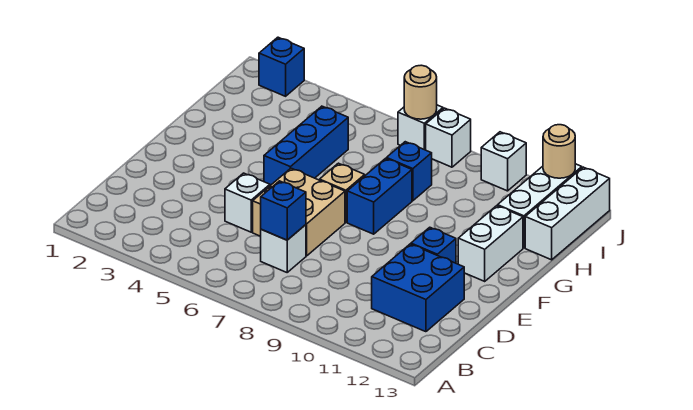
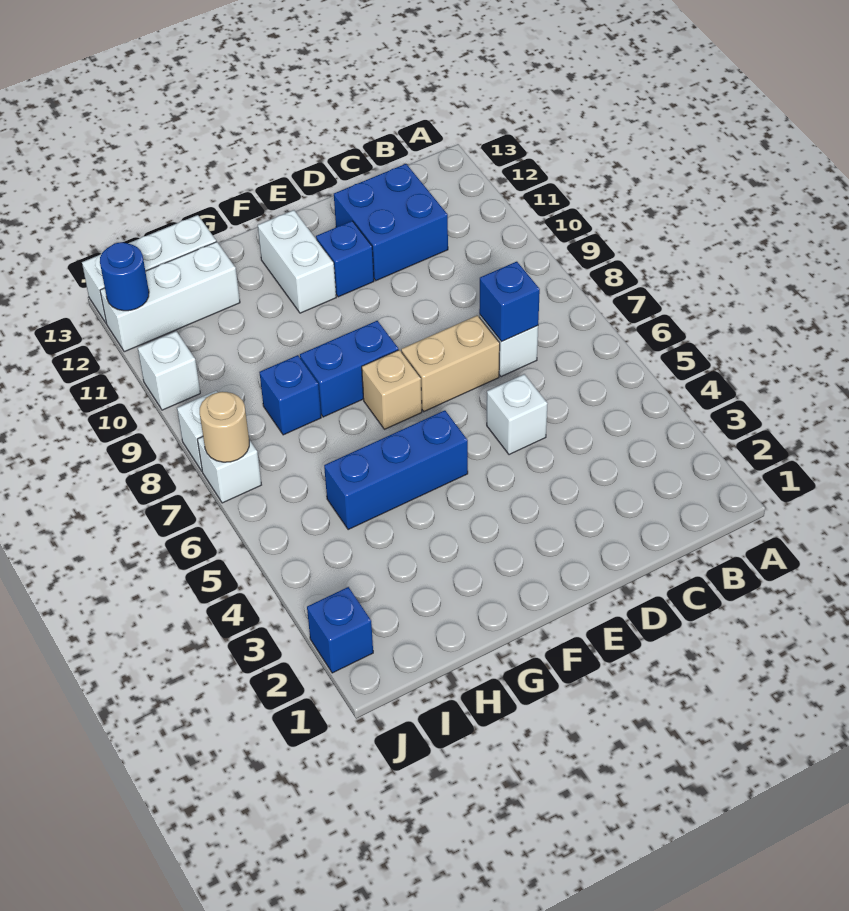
tan 2x2 brick [253,168,345,256] -> tan 1x2 brick [401,315,500,411]
white 1x2 brick [458,206,523,281] -> white 1x2 brick turned to [258,210,336,313]
tan 1x1 round brick [543,125,575,178] -> blue 1x1 round brick [100,242,149,311]

